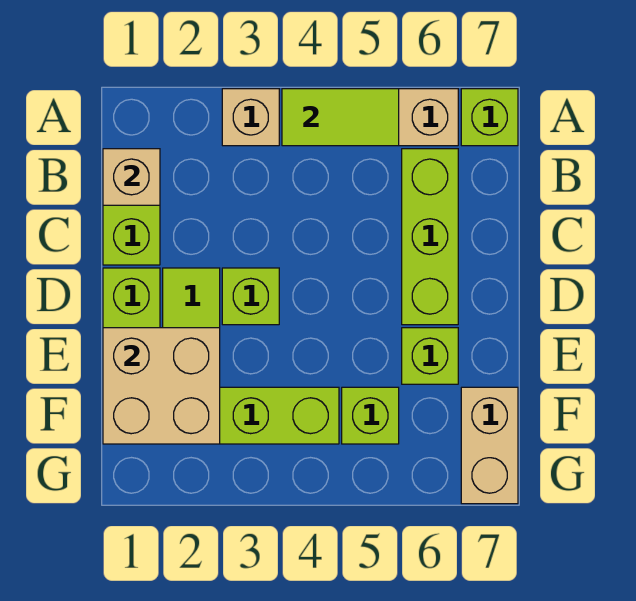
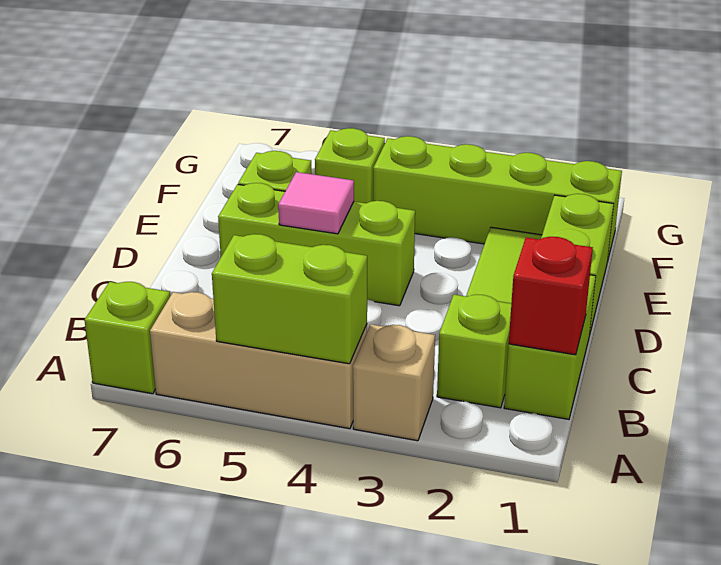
lime 1x2 tile [282,89,399,146] -> lime 1x2 brick [212,234,367,364]
tan 1x1 brick [103,149,160,205] -> red 1x1 brick [509,237,593,355]
lime 1x3 brick [402,149,458,325] -> lime 1x3 brick turned to [218,183,415,306]
lime 1x1 brick [222,268,279,325] -> lime 1x1 brick moved to [437,295,511,408]
none -> pink 1x1 tile [278,172,354,234]
tan 2x2 brick [103,328,220,444] -> none
tan 1x2 brick [461,387,518,504] -> none

